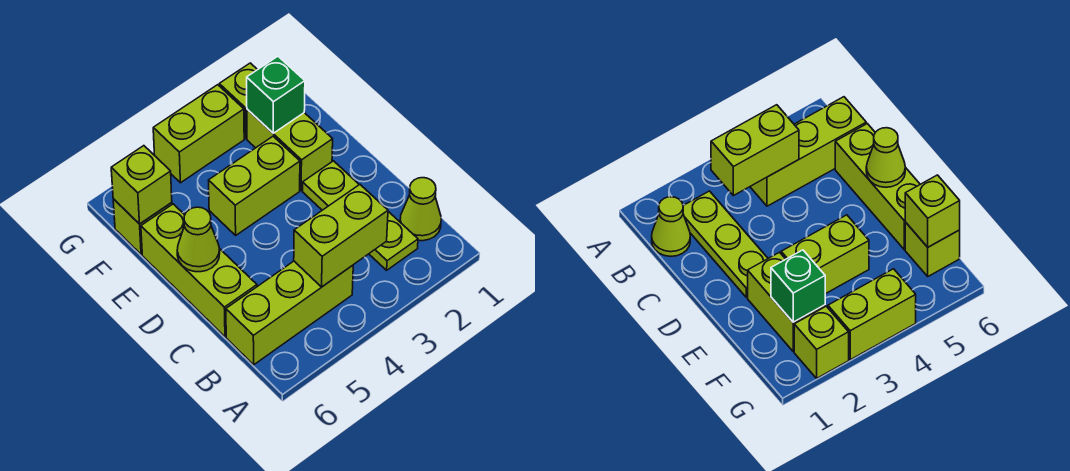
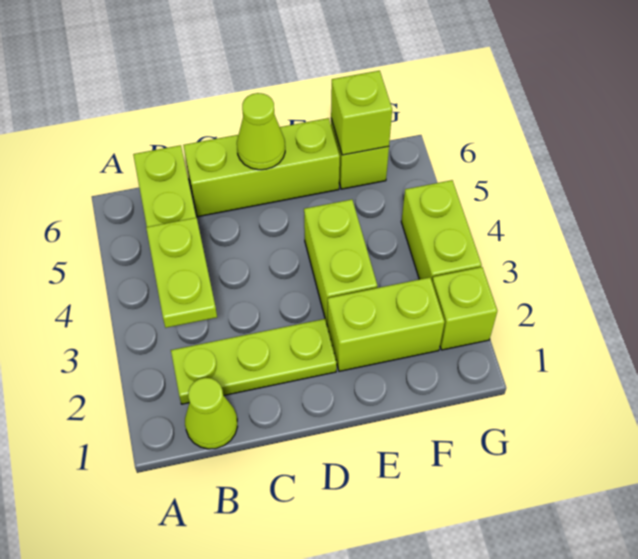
lime 1x2 brick [294,185,388,287] -> lime 1x2 plate [146,218,217,328]
green 1x1 brick [247,56,305,133] -> none

